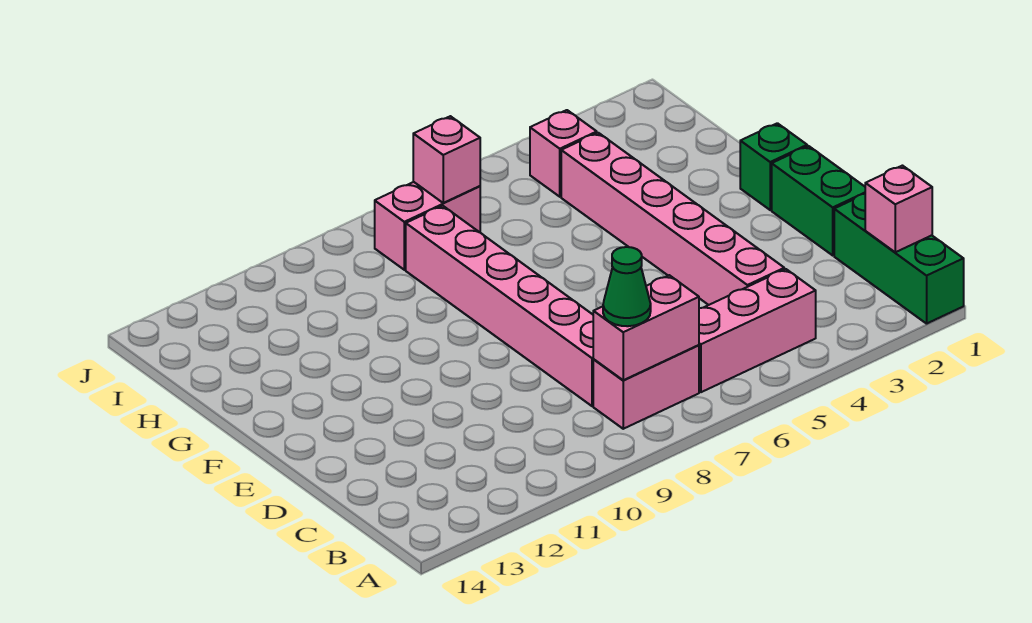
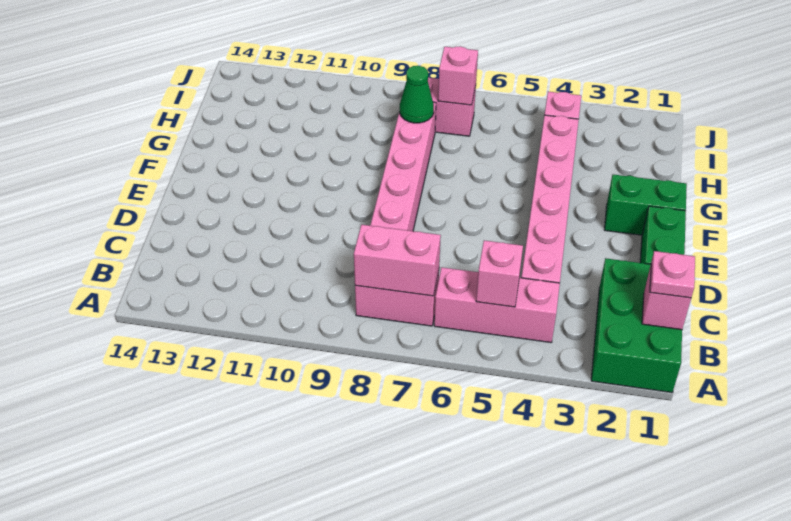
green 1x3 brick [834,194,964,324] -> green 2x3 brick [591,258,682,393]
none -> pink 1x1 plate [650,251,695,298]
none -> pink 1x1 brick [476,240,523,307]
green 1x1 cone [603,247,651,326] -> green 1x1 cone moved to [400,66,434,123]
green 1x1 brick [740,123,807,210] -> green 1x2 brick [605,175,687,235]

